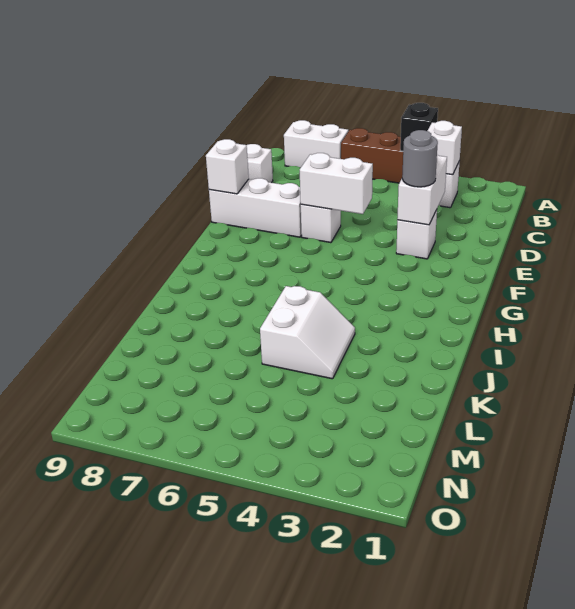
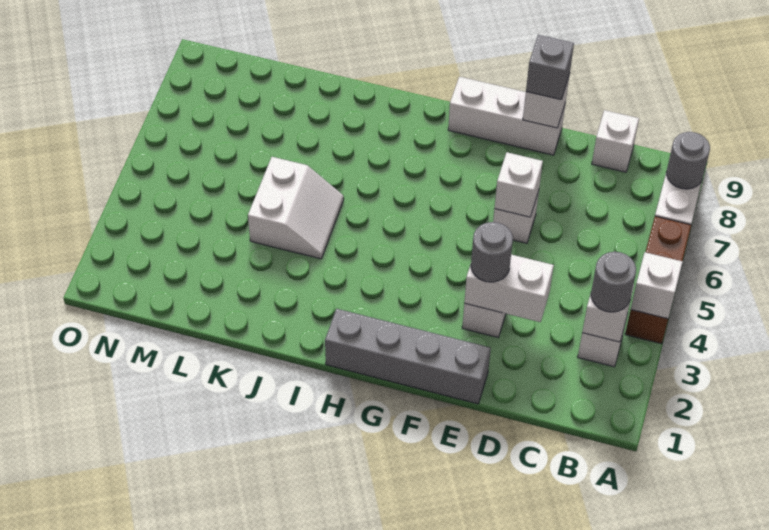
black 1x1 brick [400,103,438,151] -> white 1x1 brick [631,252,683,319]
none -> grey 1x1 round brick [667,132,710,189]
none -> grey 1x1 round brick [591,252,636,312]
none -> grey 1x4 brick [325,309,491,404]
white 1x2 brick [300,153,373,214] -> white 1x1 brick [494,152,543,217]
white 1x3 brick [209,178,302,237] -> white 1x3 brick turned to [448,77,565,155]
none -> grey 1x1 brick [526,35,574,100]
white 2x2 slope [260,286,355,379] -> white 2x2 slope turned to [248,157,344,259]

